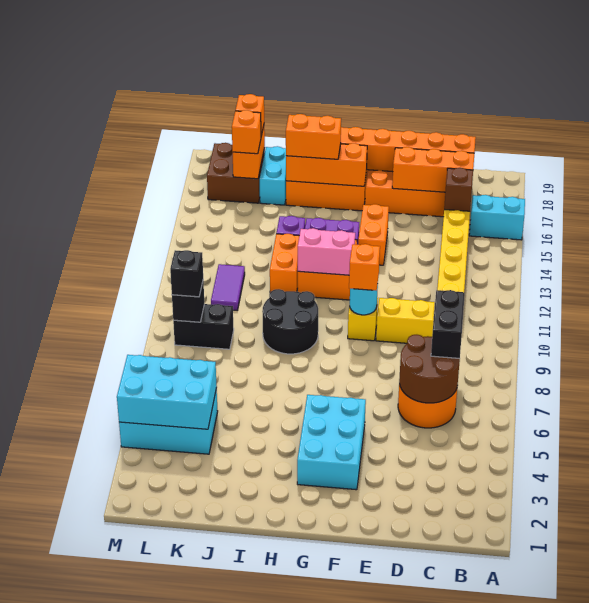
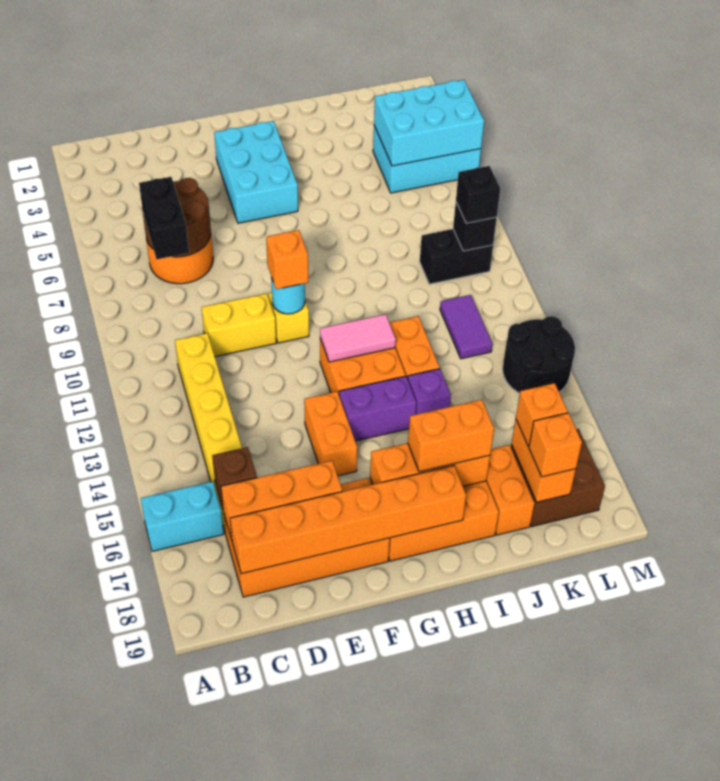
pink 1x2 brick [298,228,355,275] -> pink 1x2 tile [320,314,396,362]
black 2x2 round brick [262,289,318,354] -> black 2x2 round brick moved to [503,316,575,393]
cyan 1x2 brick [260,146,286,205] -> orange 1x2 brick [487,445,535,535]

